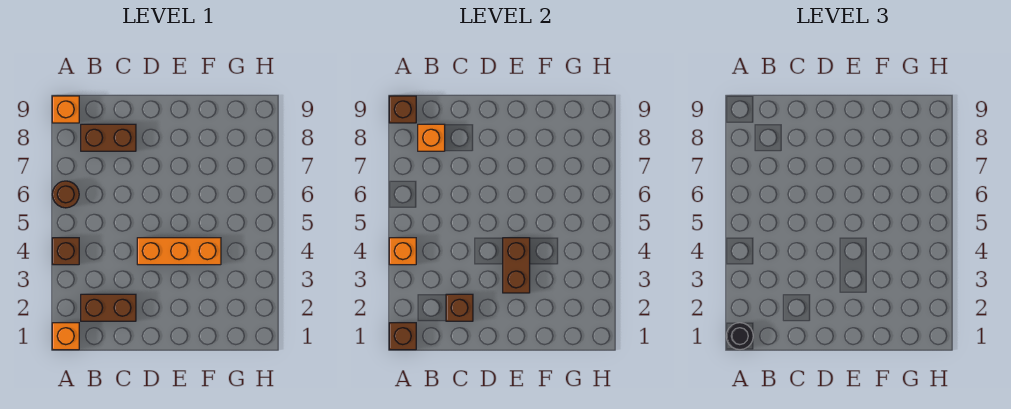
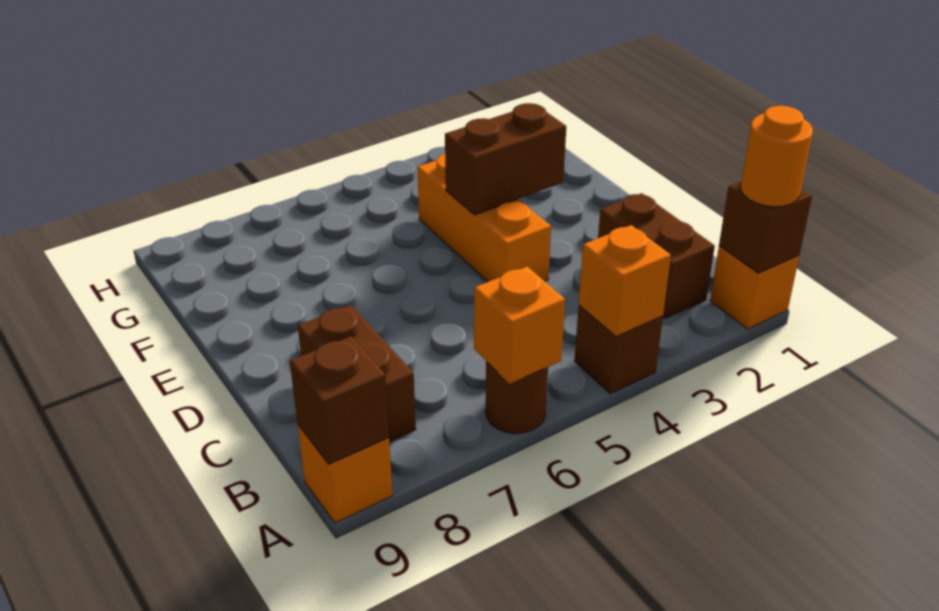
black 1x1 round brick [726,323,753,350] -> orange 1x1 round brick [741,106,813,207]
orange 1x1 brick [418,124,445,151] -> orange 1x1 brick moved to [474,266,565,384]
brown 1x1 brick [446,294,473,321] -> none

